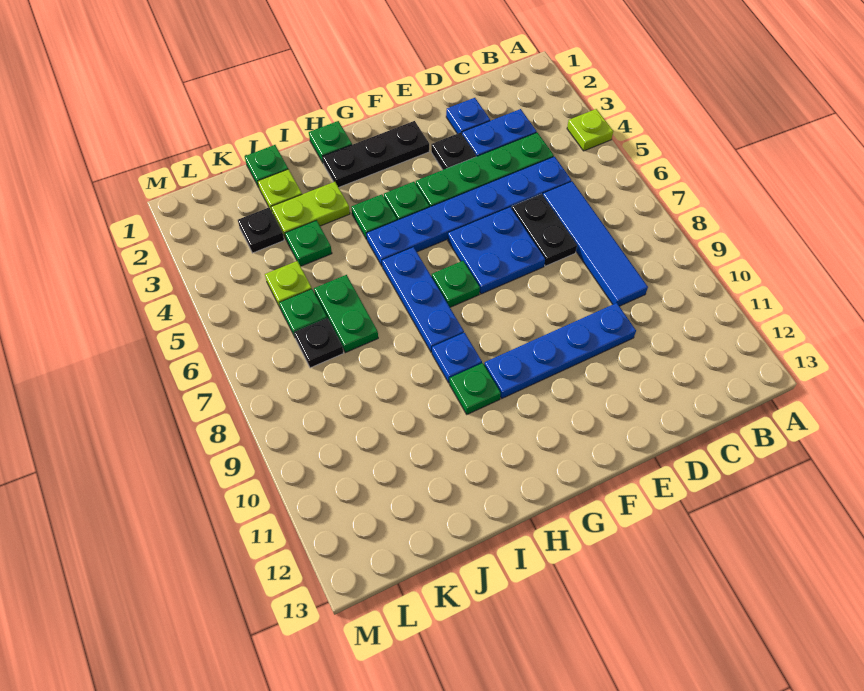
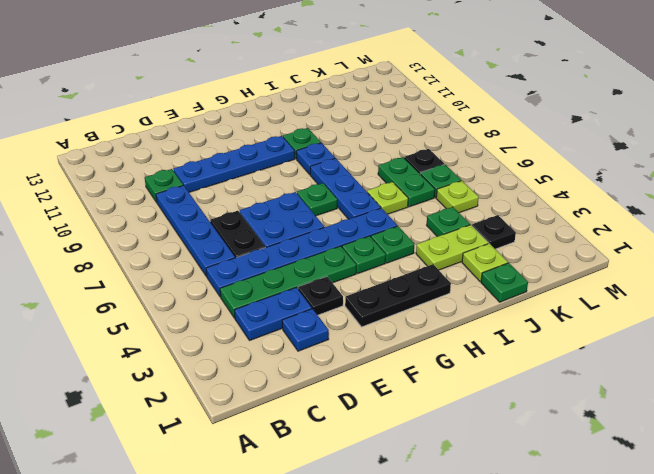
lime 1x1 plate [567,109,613,151] -> lime 1x1 plate moved to [367,182,408,214]
blue 1x4 tile [543,181,648,306] -> blue 1x4 plate [156,185,235,276]
green 1x1 plate [309,121,352,163] -> green 1x1 plate moved to [145,169,183,203]

